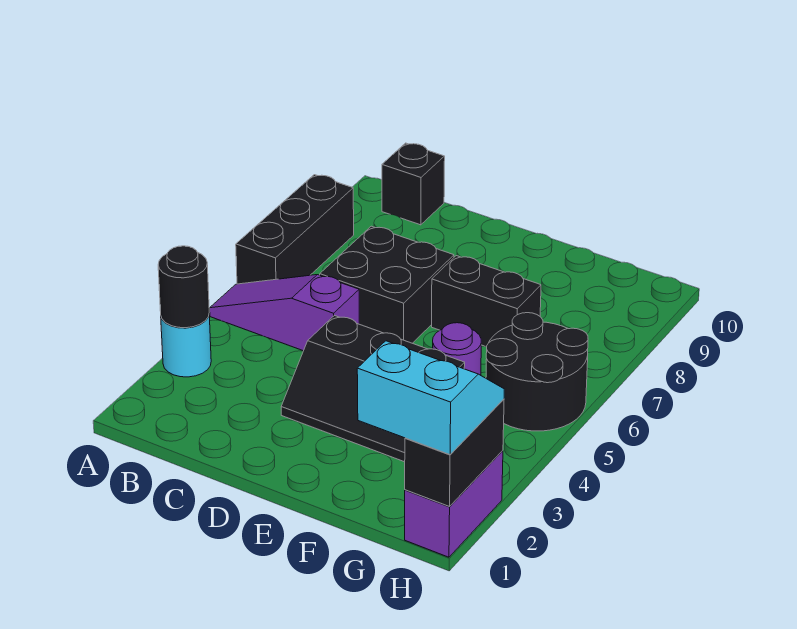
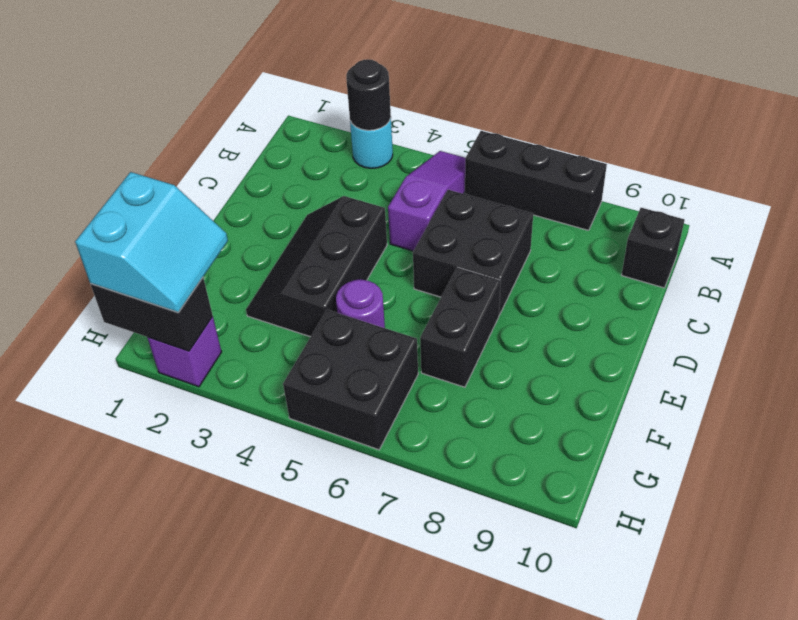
black 2x2 round brick [486,313,588,431] -> black 2x2 brick [283,310,418,450]
purple 1x2 brick [405,451,503,557] -> purple 1x1 brick [147,316,222,387]

